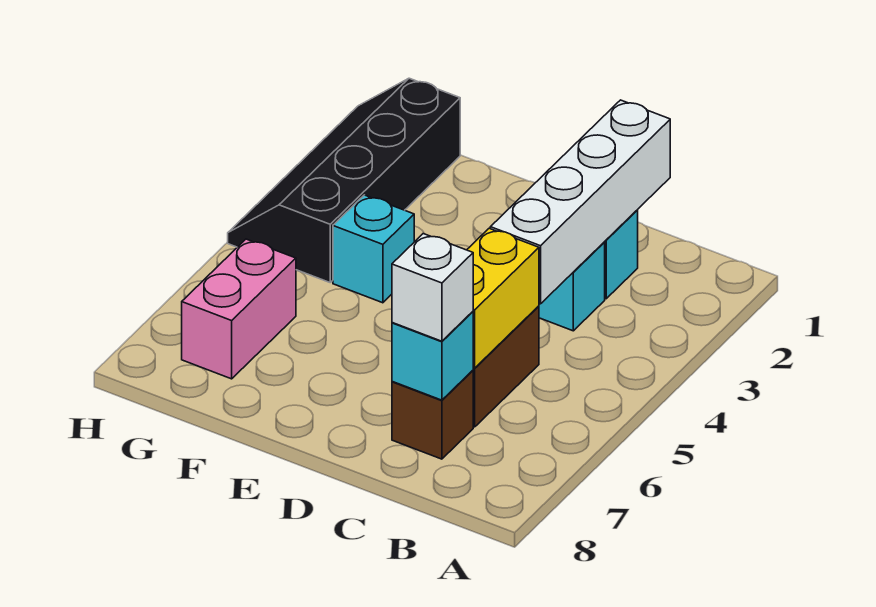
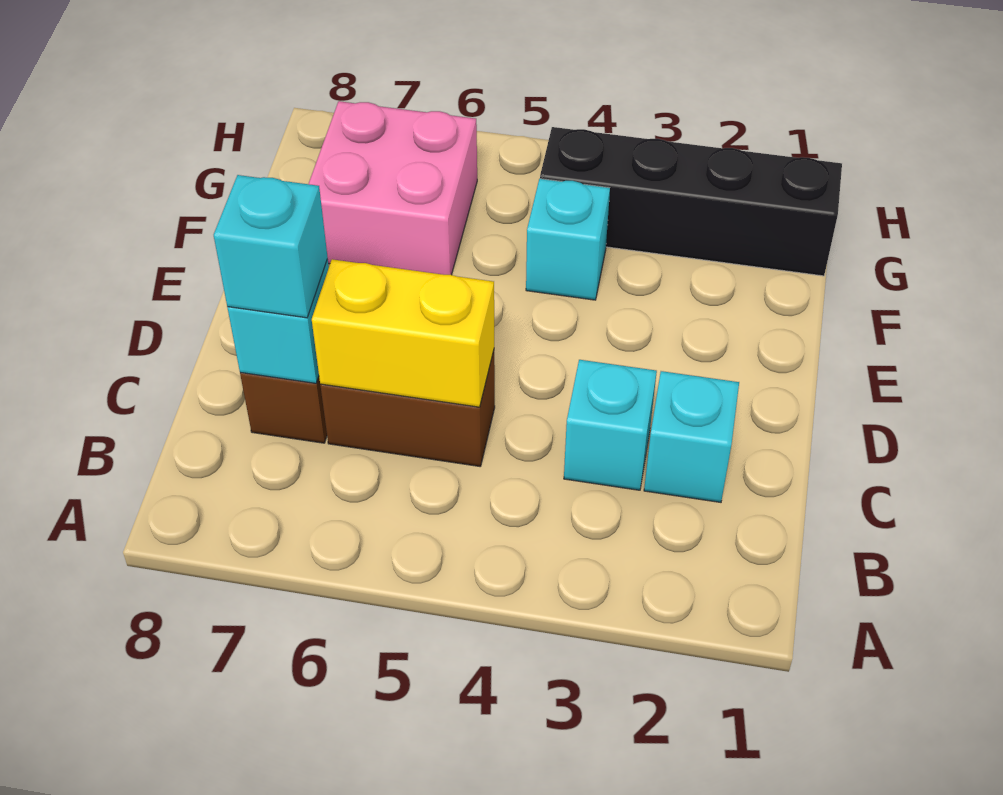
white 1x4 brick [490,100,670,304] -> none
white 1x1 brick [392,234,473,341] -> cyan 1x1 brick [214,175,328,318]
pink 1x2 brick [182,239,296,379] -> pink 2x2 brick [309,101,477,275]

